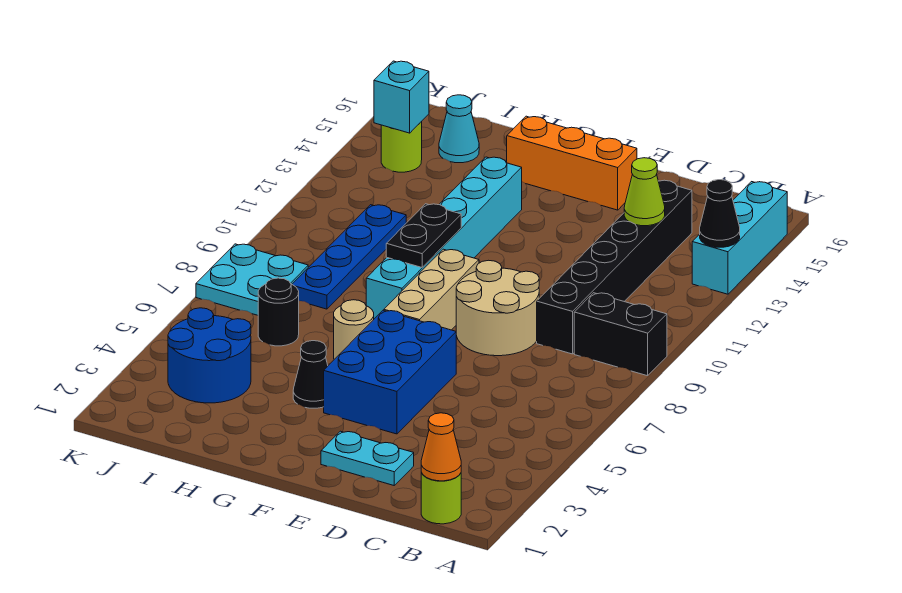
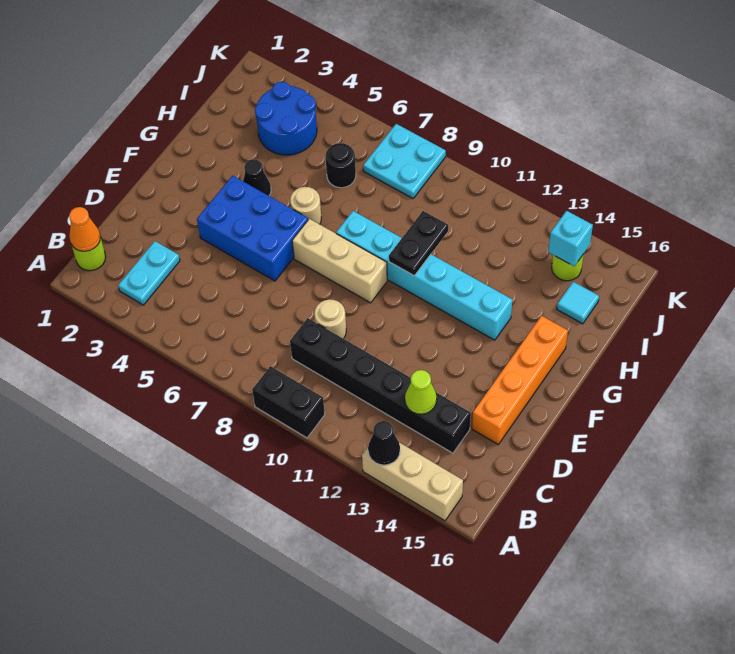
black 1x2 brick [574,293,667,376] -> black 1x2 brick turned to [252,366,325,438]
cyan 1x3 brick [692,182,787,294] -> tan 1x3 brick [362,442,463,521]
cyan 1x2 plate [321,431,414,485] -> cyan 1x2 plate moved to [118,241,180,305]
tan 2x2 round brick [456,260,539,356] -> tan 1x1 round brick [314,299,346,339]
orange 1x3 brick [507,116,637,210] -> orange 1x4 brick [472,316,568,444]
black 1x2 plate [386,204,461,267] -> black 1x2 plate turned to [389,211,448,276]
blue 1x4 plate [292,205,406,309] -> none
cyan 1x1 cone [439,95,479,163] -> cyan 1x1 tile [557,282,599,324]

